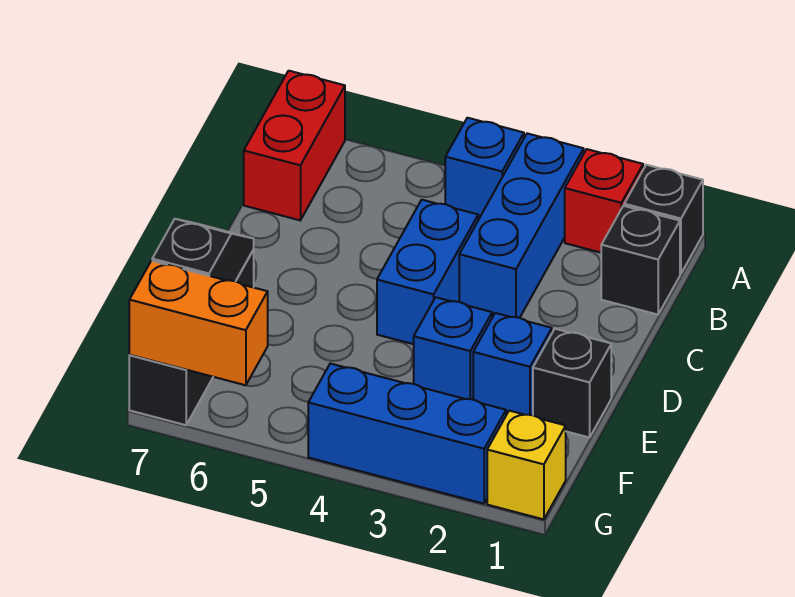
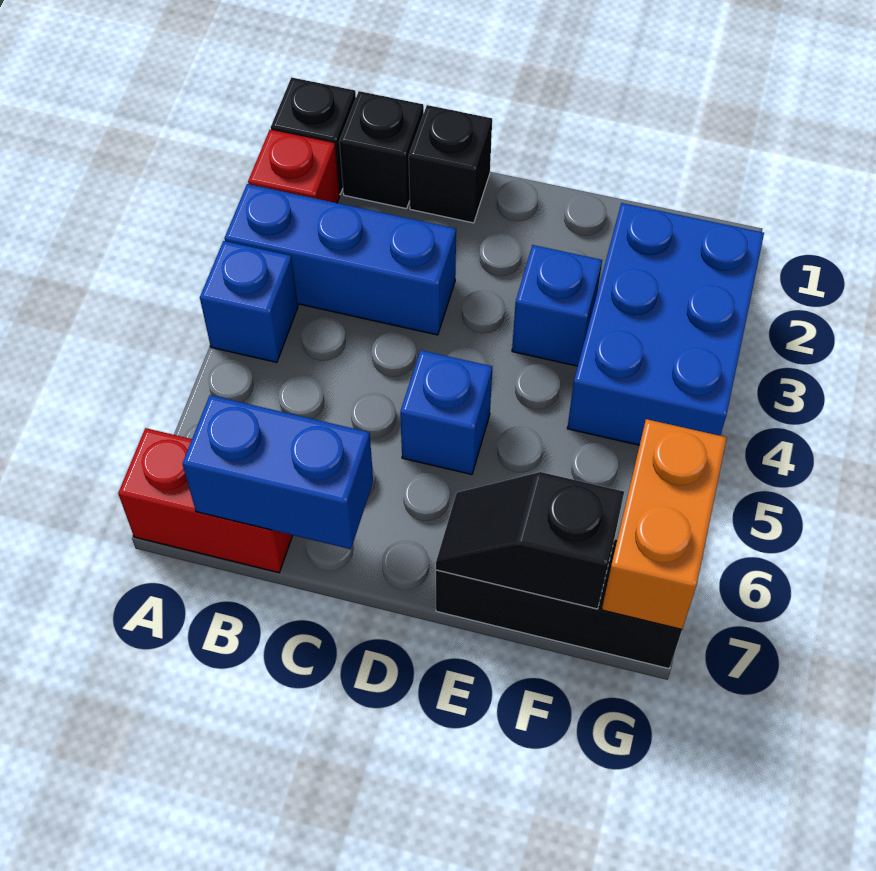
blue 1x2 brick [377,200,478,344] -> blue 1x2 brick moved to [183,395,373,549]
black 1x1 brick [533,329,611,438] -> black 1x1 brick moved to [409,105,492,223]
blue 1x1 brick [473,313,552,415] -> blue 1x1 brick moved to [400,350,492,475]
yellow 1x1 brick [487,411,566,519] -> none
blue 1x3 brick [308,364,506,504] -> blue 2x3 brick [567,203,764,445]

